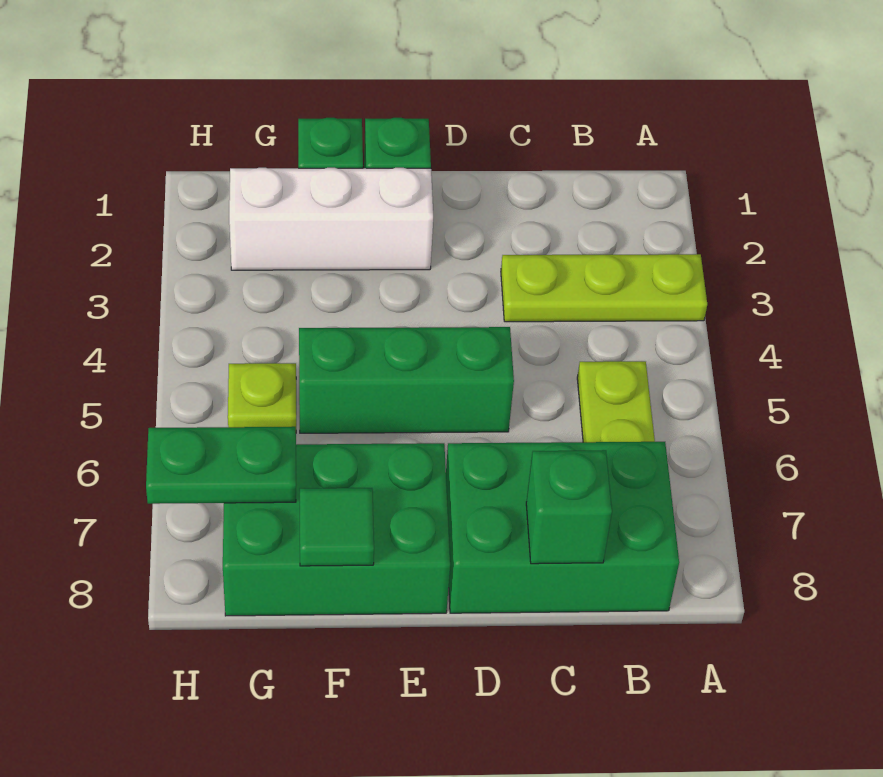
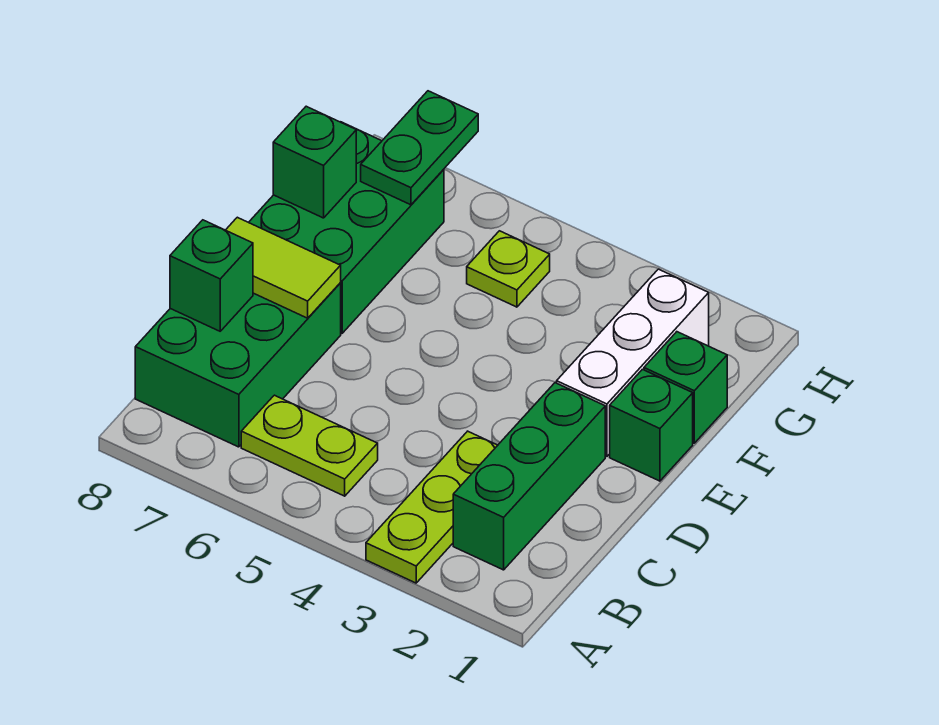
green 1x3 brick [299,327,514,433] -> green 1x3 brick moved to [453,383,605,570]
none -> lime 1x2 tile [226,217,341,318]
green 1x1 tile [300,488,374,566] -> green 1x1 brick [273,106,356,218]

